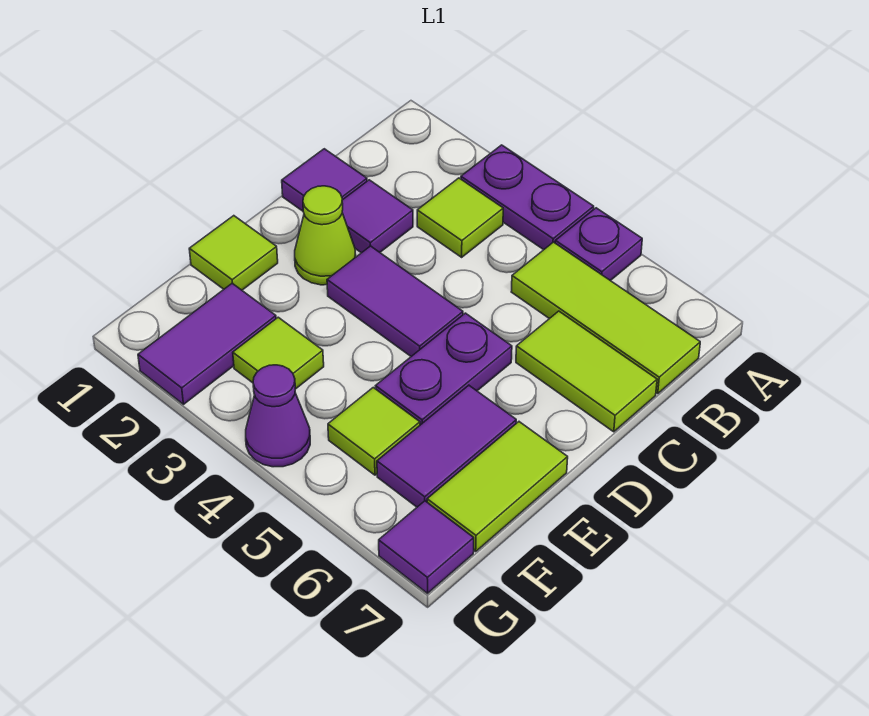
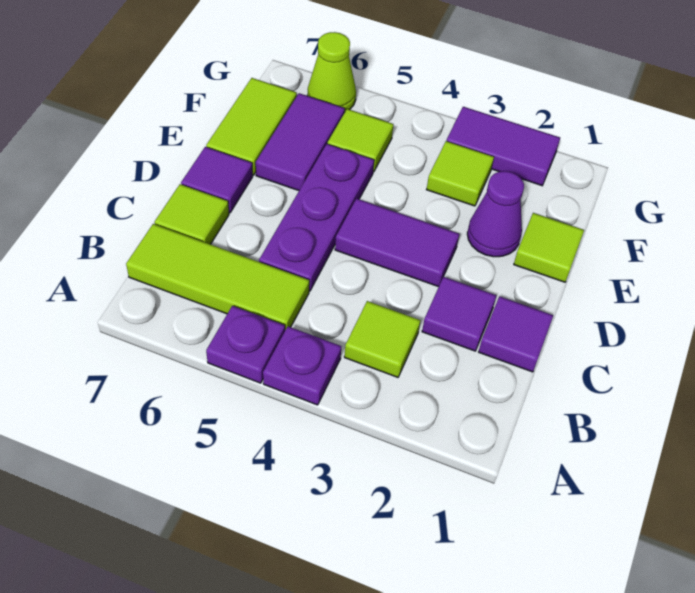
purple 1x2 plate [461,145,594,250] -> purple 1x1 plate [263,326,341,405]
lime 1x2 tile [516,311,657,432] -> lime 1x1 tile [154,184,229,244]
lime 1x1 cone [295,186,356,285] -> lime 1x1 cone moved to [307,32,356,113]
purple 1x2 plate [376,313,512,425] -> purple 1x3 plate [259,144,374,291]
purple 1x2 tile [138,283,276,404] -> purple 1x2 tile turned to [446,107,560,186]
purple 1x1 cone [246,365,310,467] -> purple 1x1 cone moved to [467,171,524,257]
purple 1x1 tile [379,501,474,593] -> purple 1x1 tile moved to [181,147,253,213]

